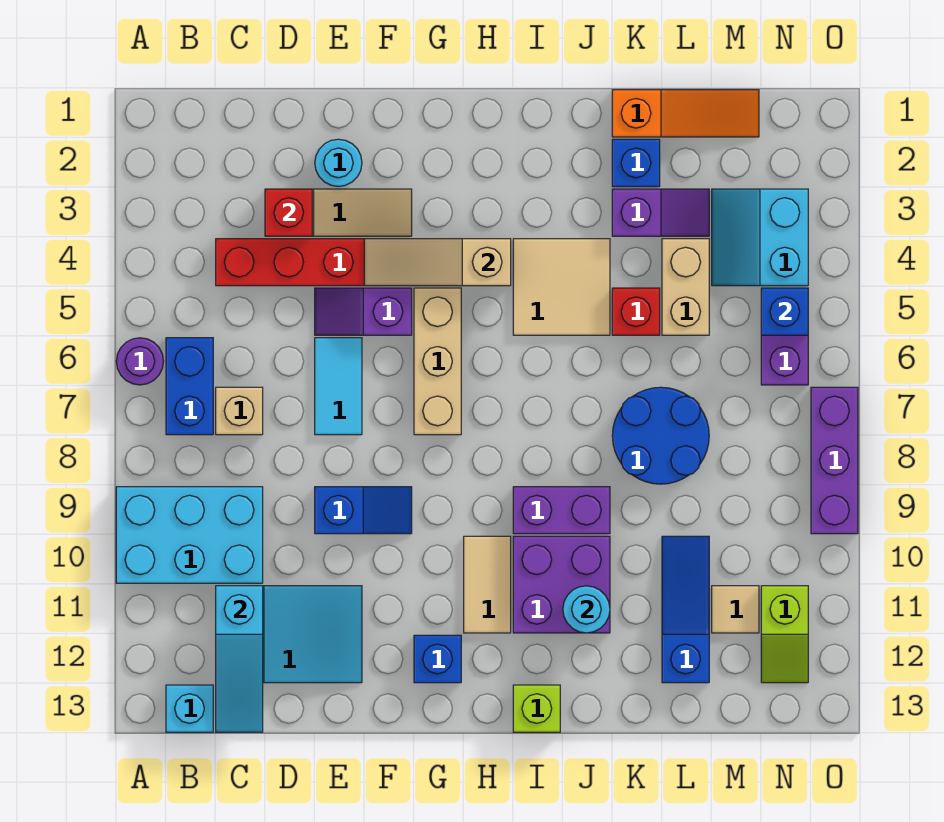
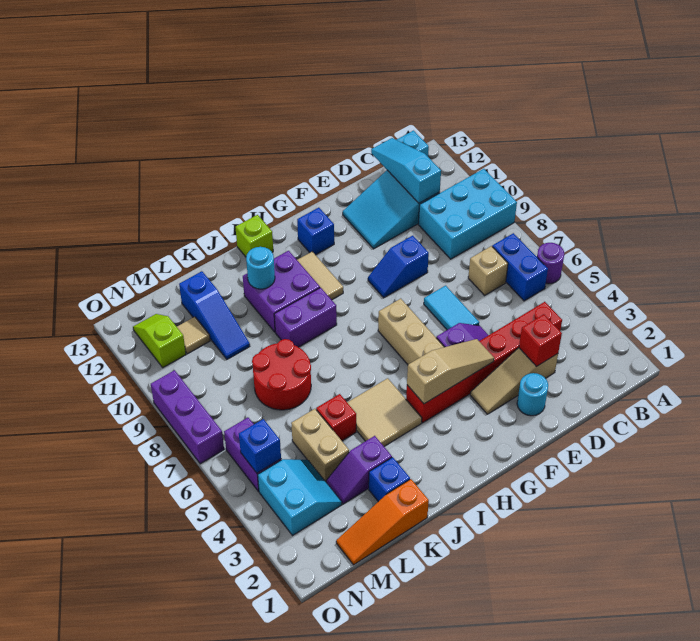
blue 2x2 round brick [612,387,709,484] -> red 2x2 round brick [252,339,311,410]

